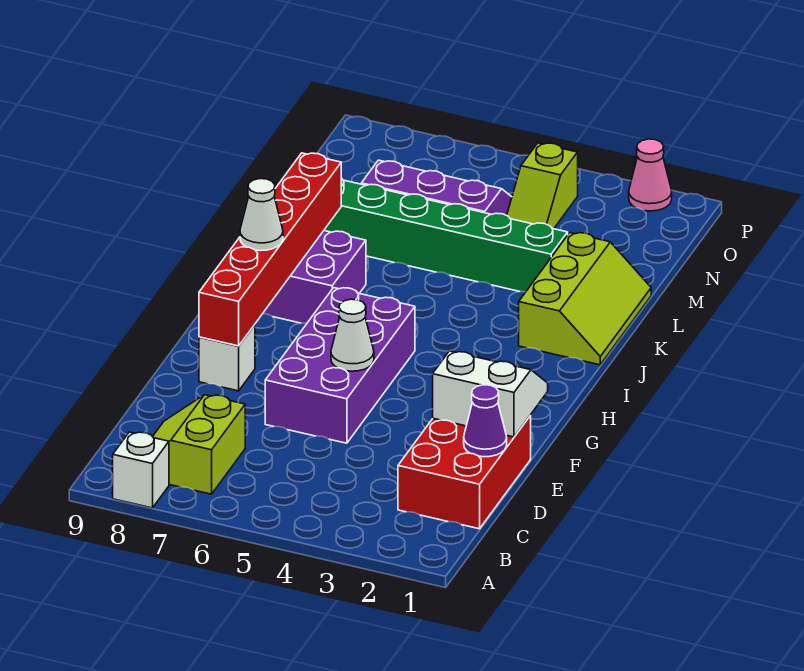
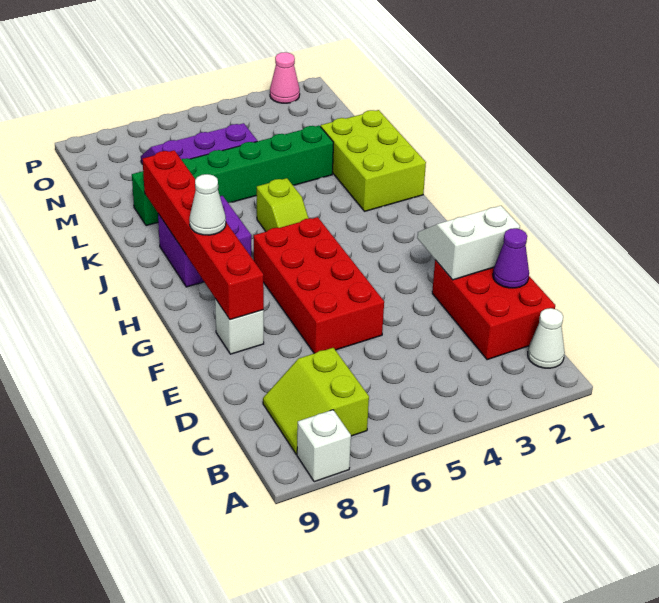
purple 2x4 brick [265,288,415,443] -> red 2x4 brick [254,217,384,353]
white 1x1 cone [331,299,374,371] -> white 1x1 cone moved to [528,308,565,368]
lime 2x3 slope [519,233,651,365] -> lime 2x3 brick [321,110,426,211]
lime 1x2 slope [507,143,578,229] -> lime 1x2 slope moved to [257,178,309,232]

